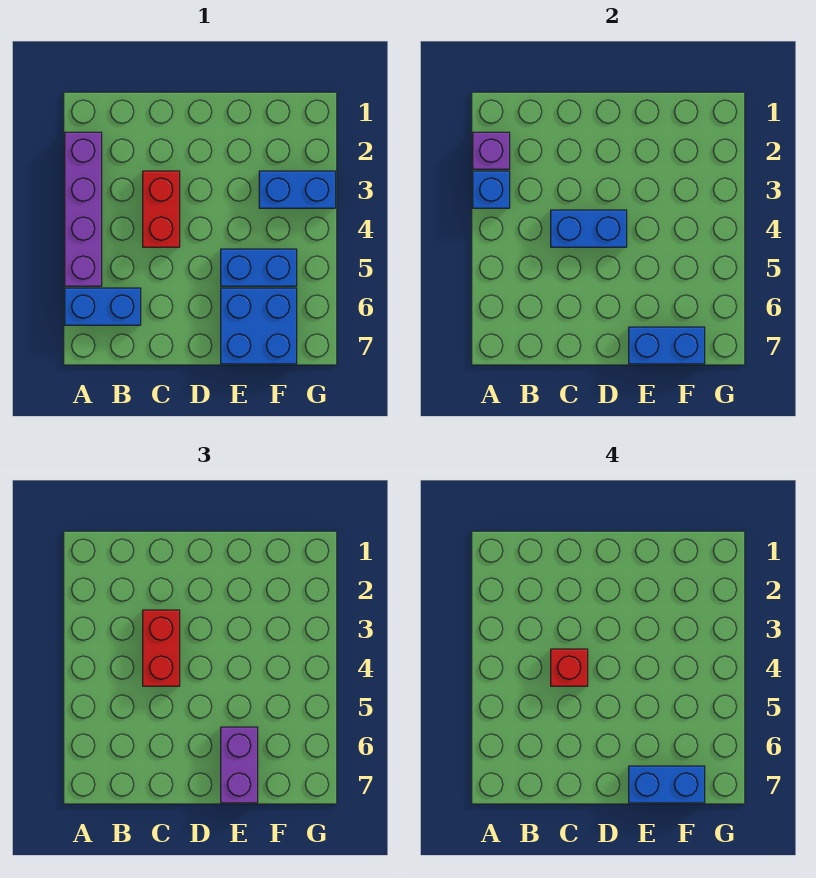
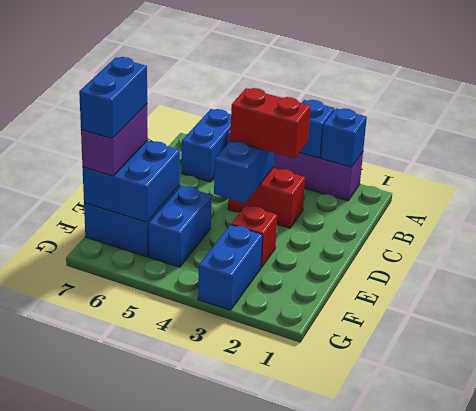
purple 1x1 brick [473,132,510,169] -> blue 1x1 brick [321,108,367,167]
red 1x1 brick [551,649,588,686] -> red 1x1 brick moved to [231,205,277,268]
purple 1x2 brick [221,727,258,803] -> purple 1x2 brick turned to [81,104,148,176]
blue 1x2 brick [629,327,705,364] -> blue 2x2 brick [82,140,180,222]

